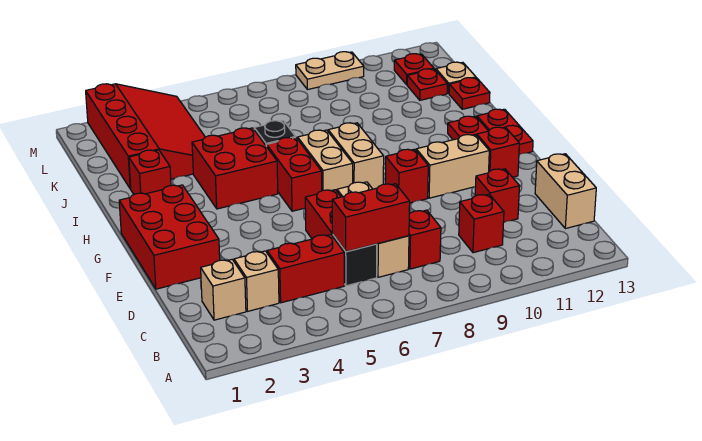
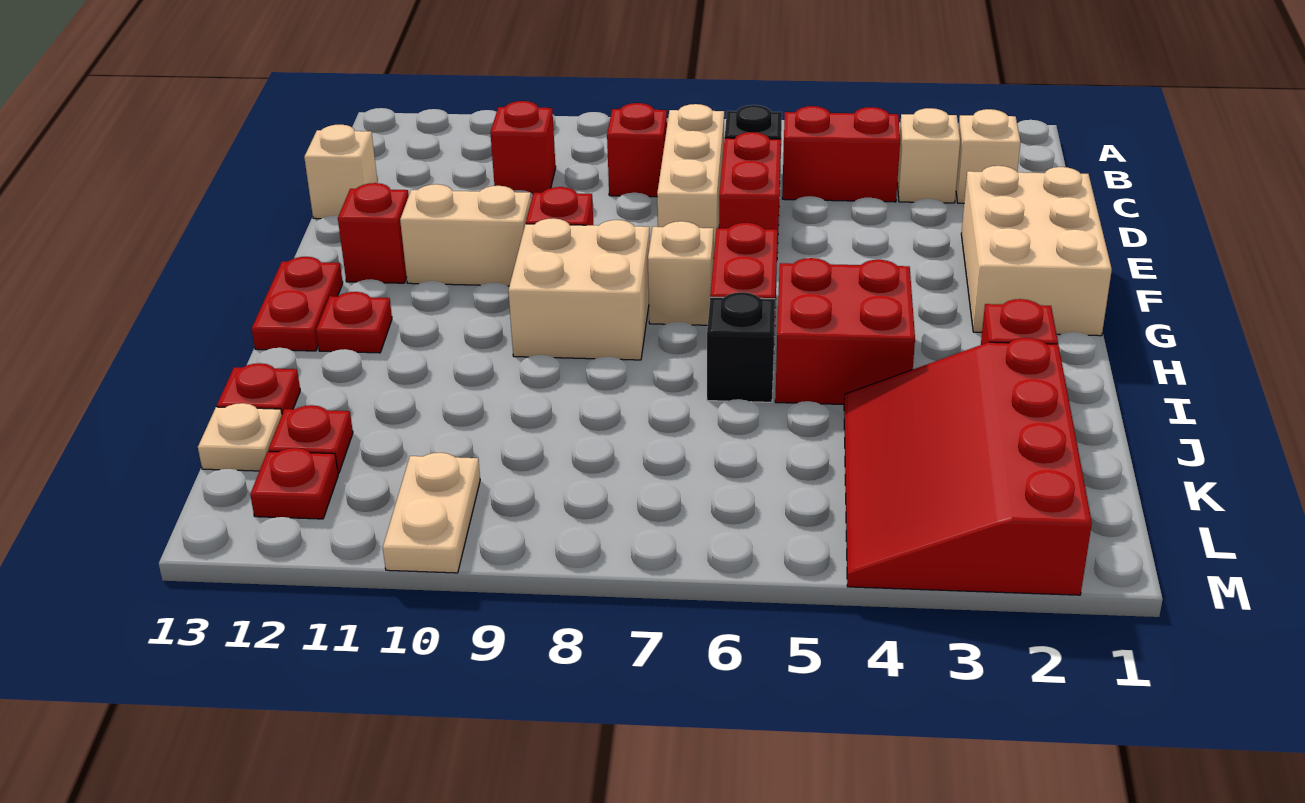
red 1x2 brick [332,184,410,252] -> none
tan 1x2 brick [535,154,596,229] -> tan 1x1 brick [304,124,378,219]
red 1x1 brick [475,169,519,222] -> none
red 2x3 brick [119,185,220,289] -> tan 2x3 brick [961,166,1112,336]
tan 1x2 brick [298,130,353,191] -> tan 1x1 brick [648,221,713,325]
tan 1x2 brick [328,123,384,189] -> tan 2x2 brick [508,218,650,360]
tan 1x2 plate [296,52,364,90] -> tan 1x2 plate turned to [383,453,480,573]

